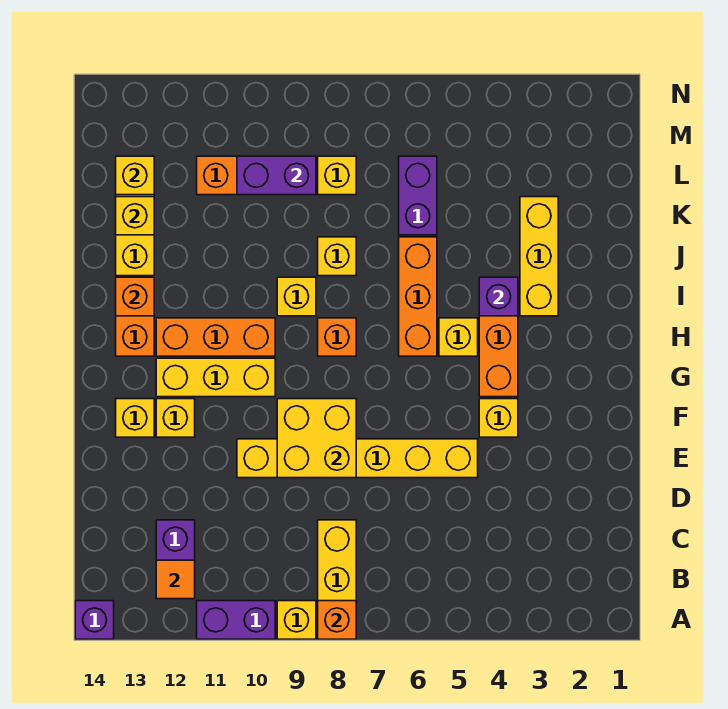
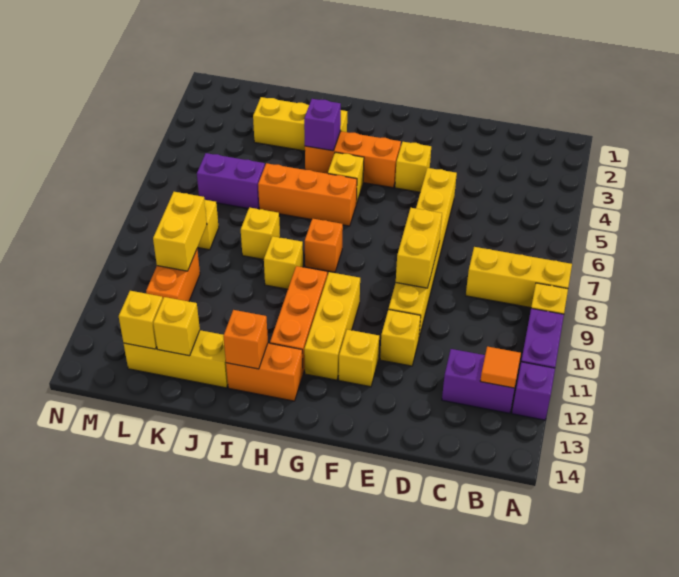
orange 1x1 brick [318,601,356,639] -> none
purple 1x1 brick [75,601,114,639] -> purple 1x1 brick moved to [512,362,555,420]
yellow 2x2 brick [277,399,356,478] -> yellow 1x2 brick [396,208,442,288]
yellow 1x1 brick [116,399,154,437] -> yellow 1x1 brick moved to [380,309,421,366]
purple 1x2 brick [237,156,316,195] -> yellow 1x2 brick [153,192,207,271]

